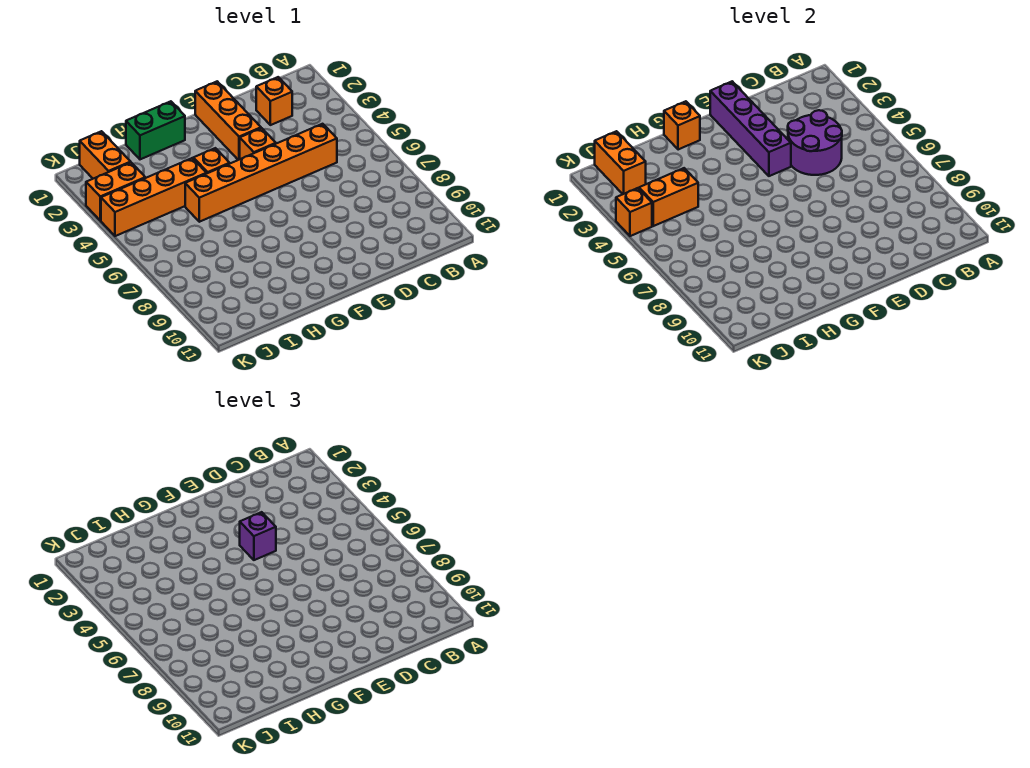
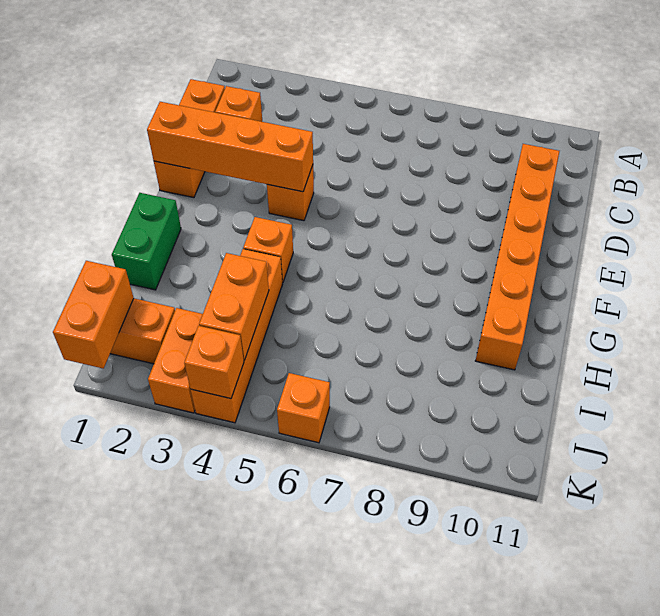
purple 2x2 round brick [788,110,842,175] -> none
orange 1x6 brick [185,124,337,222] -> orange 1x6 brick moved to [475,144,559,370]
orange 1x3 brick [195,81,261,160] -> orange 1x3 brick turned to [154,79,225,198]
purple 1x4 brick [710,81,791,176] -> orange 1x4 brick [147,102,313,192]
purple 1x1 brick [240,512,276,560] -> none
orange 1x1 brick [664,101,700,150] -> orange 1x1 brick moved to [277,373,330,443]
orange 1x2 brick [595,131,646,194] -> orange 1x2 brick turned to [53,261,134,368]

